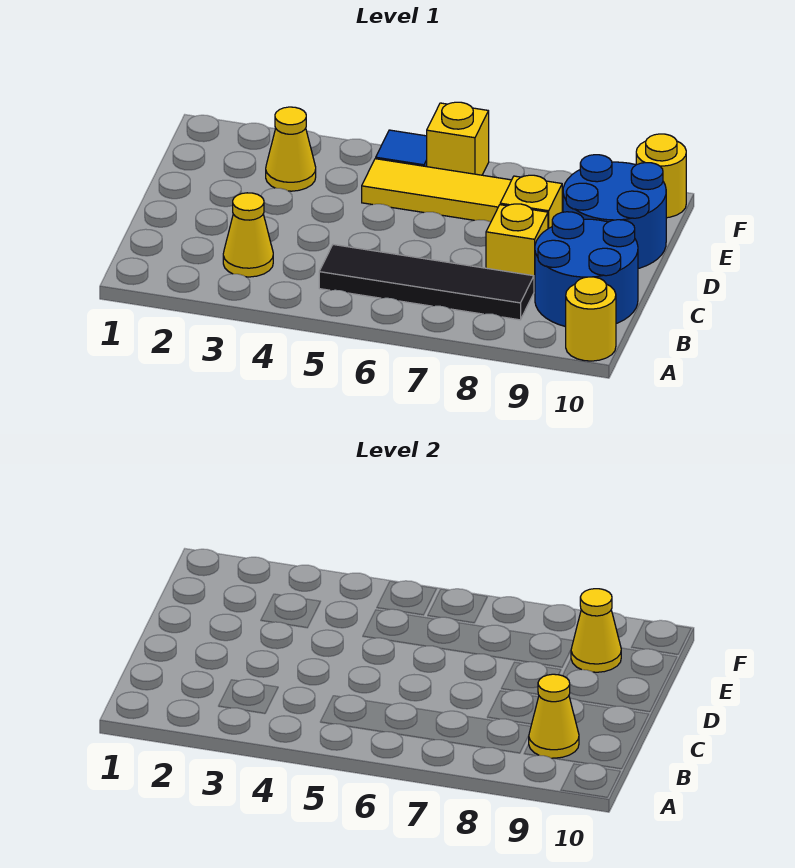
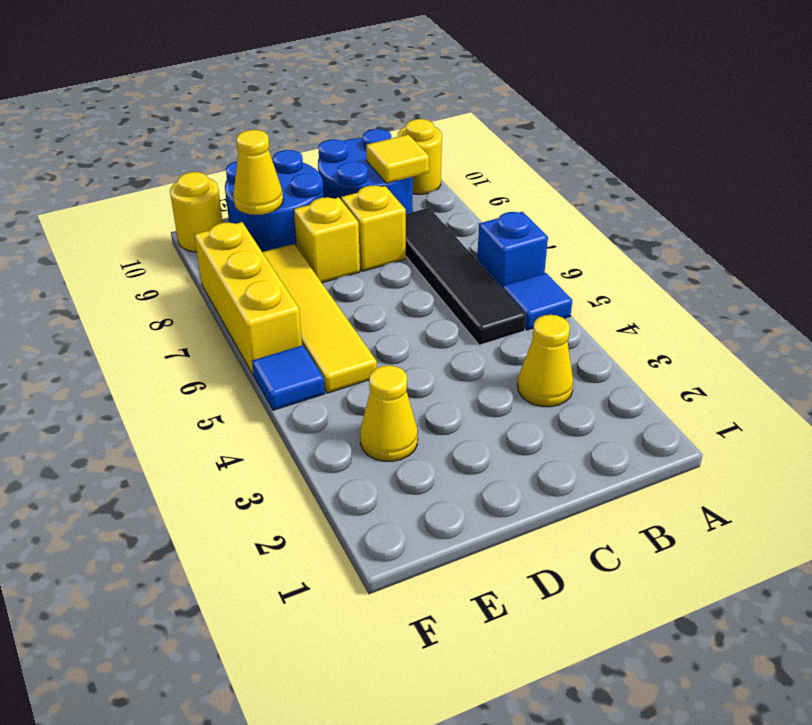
none -> blue 1x1 tile [502,273,572,330]
none -> blue 1x1 brick [477,212,548,288]
yellow 1x1 cone [529,674,579,758] -> yellow 1x1 tile [366,135,429,183]
yellow 1x1 brick [427,102,489,175] -> yellow 1x3 brick [194,222,302,375]

